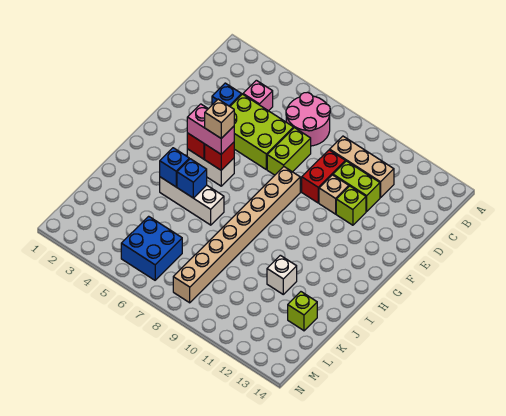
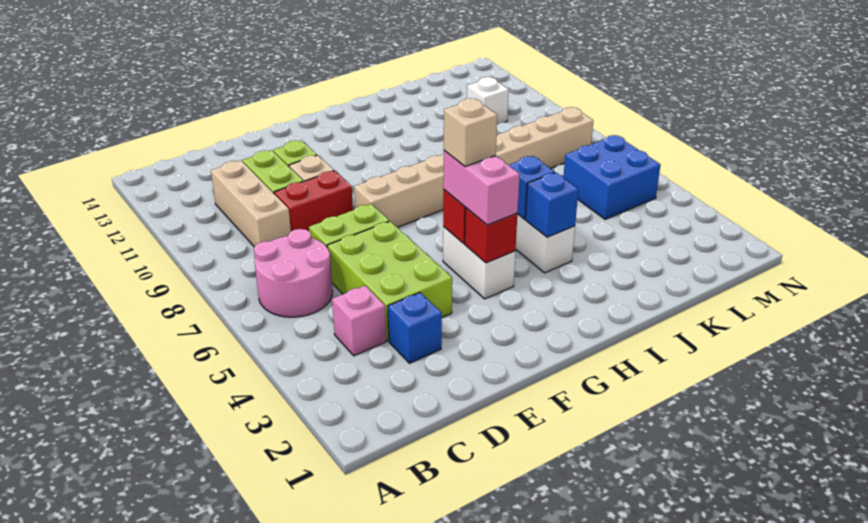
white 1x1 brick [267,255,297,294] -> white 1x1 brick moved to [467,77,509,125]
lime 1x1 brick [288,292,317,331] -> none

